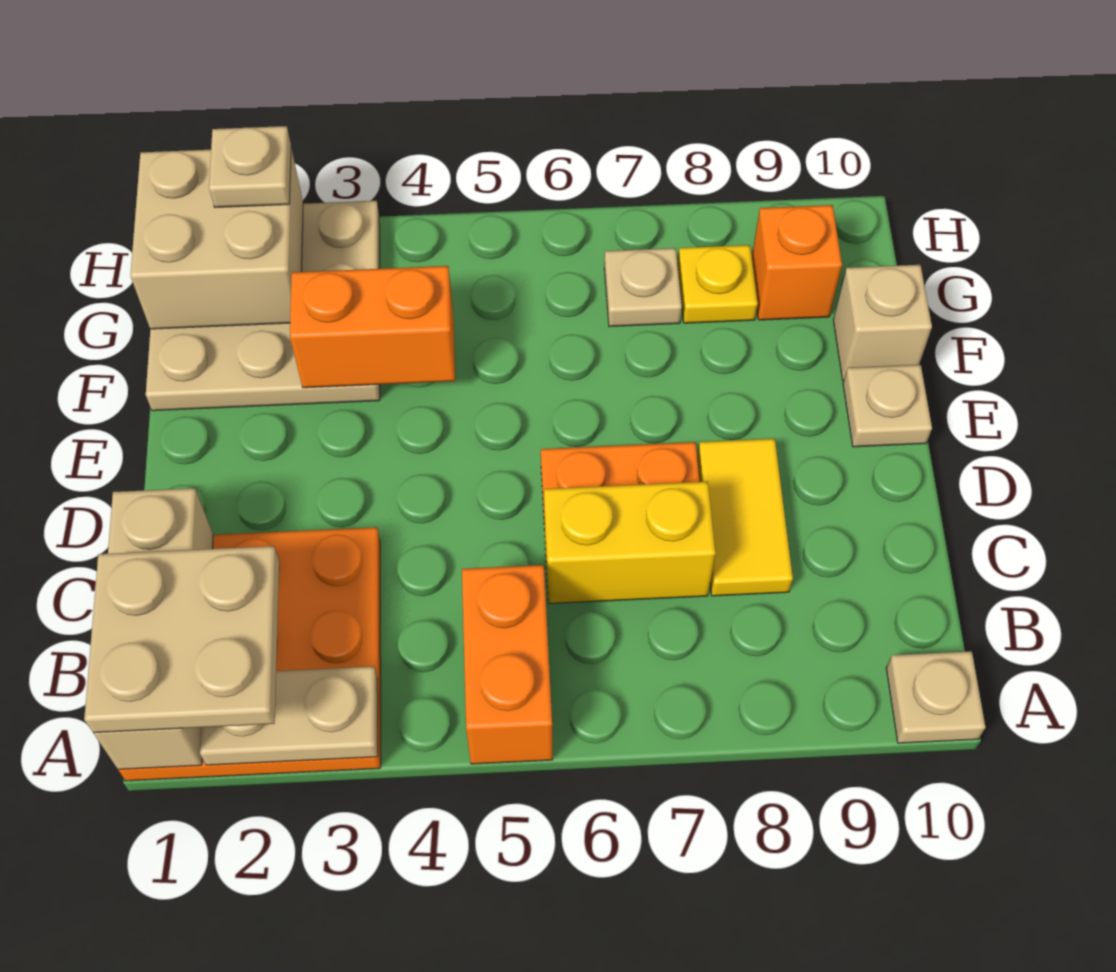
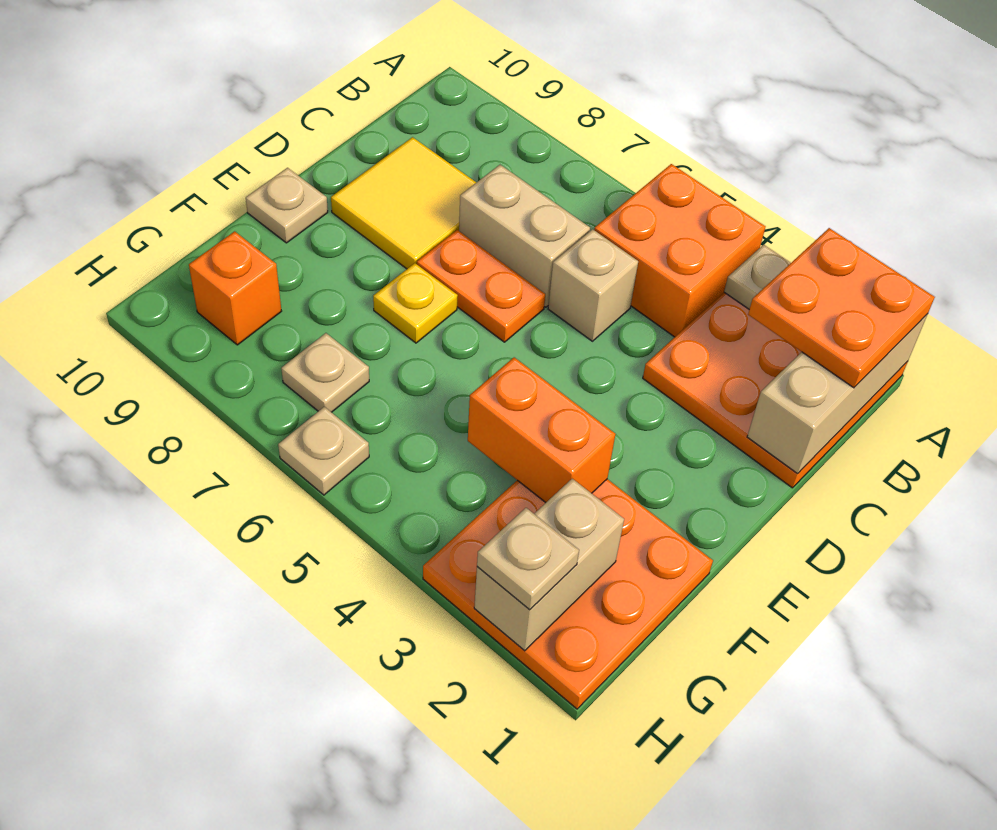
tan 2x2 plate [84,546,279,733] -> orange 2x2 plate [748,228,935,388]
orange 1x2 brick [462,565,553,764] -> orange 2x2 brick [594,164,766,337]
tan 1x1 plate [886,651,986,743] -> tan 1x1 plate moved to [278,407,369,495]
yellow 1x2 brick [544,482,715,604] -> tan 1x2 brick [459,165,590,307]
yellow 1x2 tile [697,439,793,596] -> yellow 2x2 tile [331,137,476,269]
tan 3x3 plate [146,201,380,411] -> orange 3x3 plate [423,479,713,709]
tan 1x1 brick [833,265,932,381] -> tan 1x1 brick moved to [548,229,638,341]
tan 2x2 brick [130,148,303,329] -> tan 1x2 brick [474,479,624,651]
yellow 1x1 plate [678,245,758,323] -> yellow 1x1 plate moved to [373,263,458,343]

